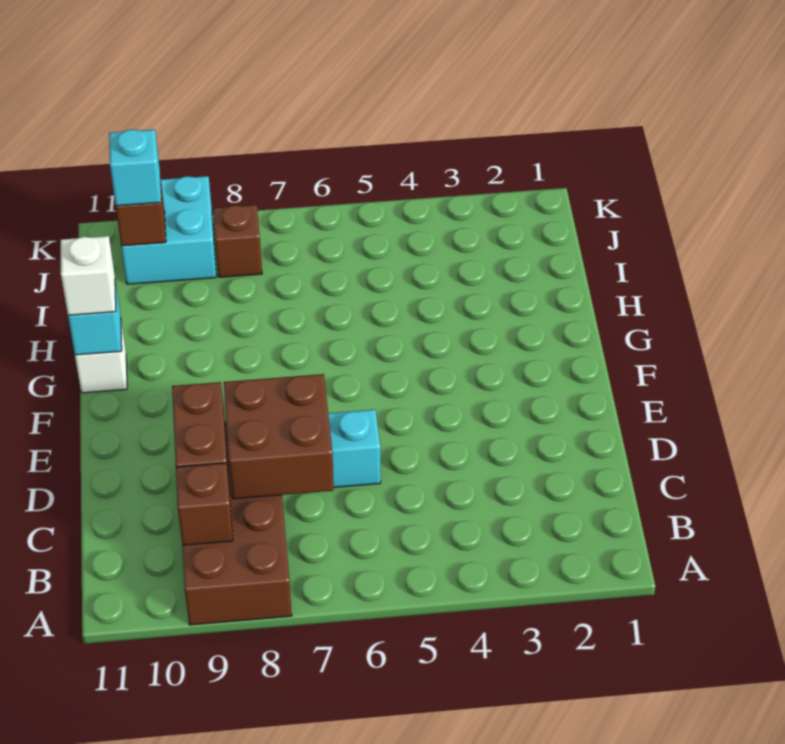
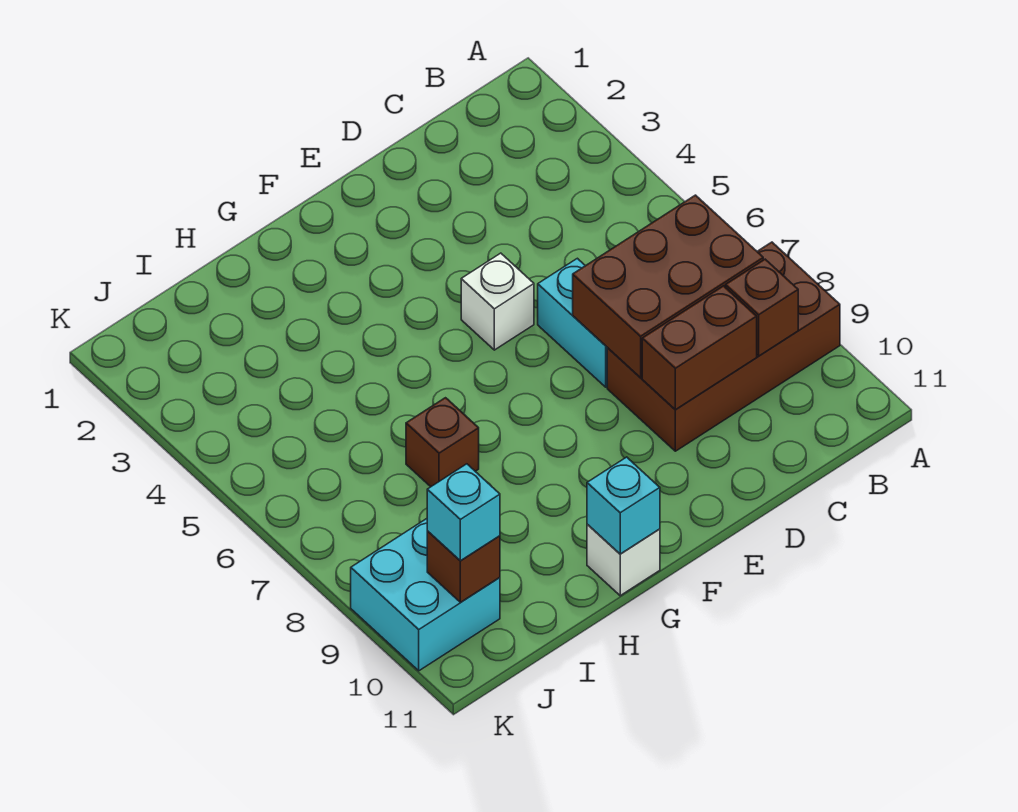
brown 2x2 brick [224,374,334,499] -> brown 2x3 brick [573,195,763,377]
white 1x1 brick [61,236,116,315] -> white 1x1 brick moved to [461,253,534,350]
brown 1x1 brick [213,205,262,277] -> brown 1x1 brick moved to [406,398,479,487]

